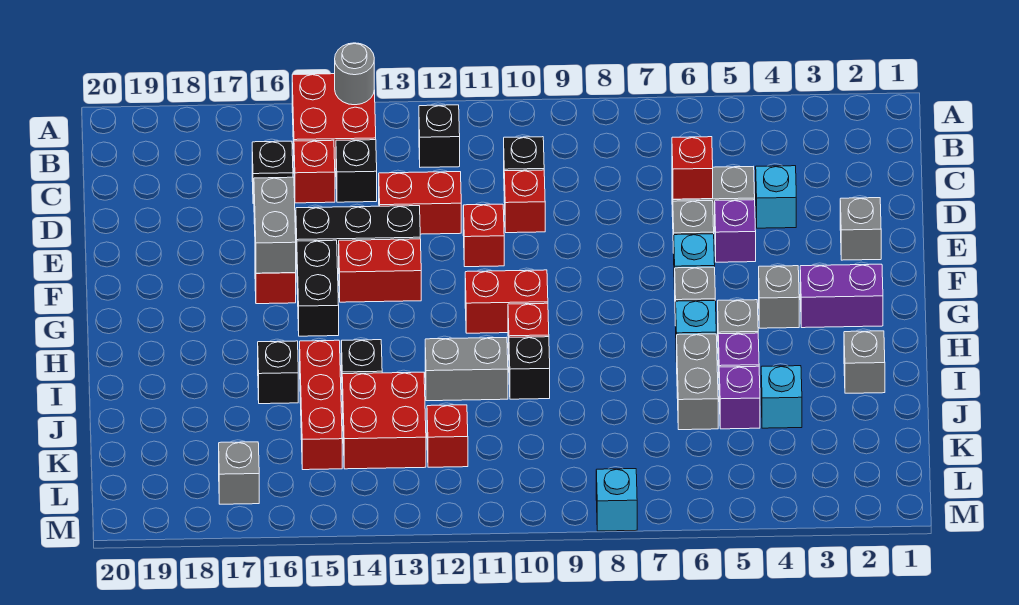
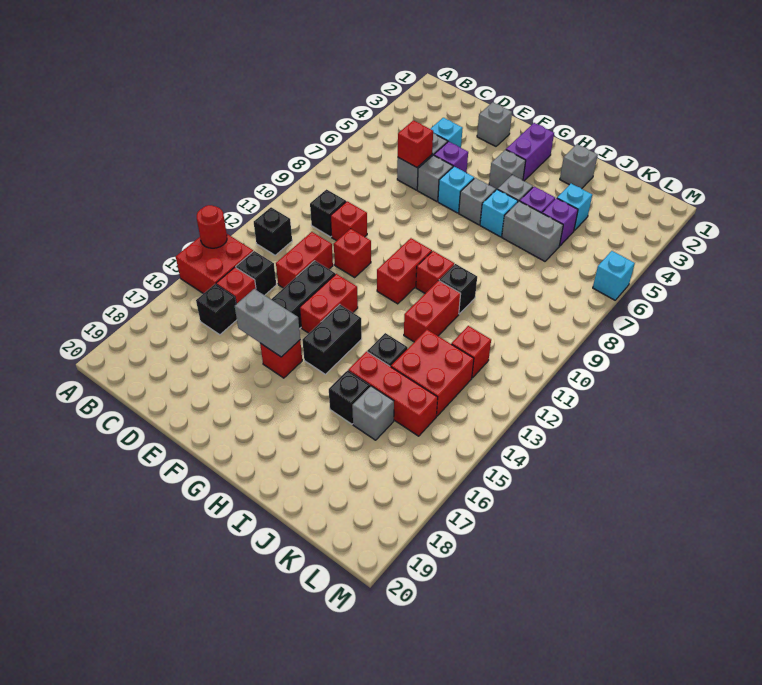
grey 1x1 round brick [335,43,374,105] -> red 1x1 round brick [197,205,227,248]
black 1x2 brick [297,240,339,336] -> black 1x2 brick turned to [302,305,362,374]
grey 1x2 brick [425,337,508,401] -> red 1x2 brick [404,280,461,342]
grey 1x1 brick [219,442,259,504] -> grey 1x1 brick moved to [352,386,394,440]
cyan 1x1 brick [596,469,637,531] -> cyan 1x1 brick moved to [593,251,635,300]

